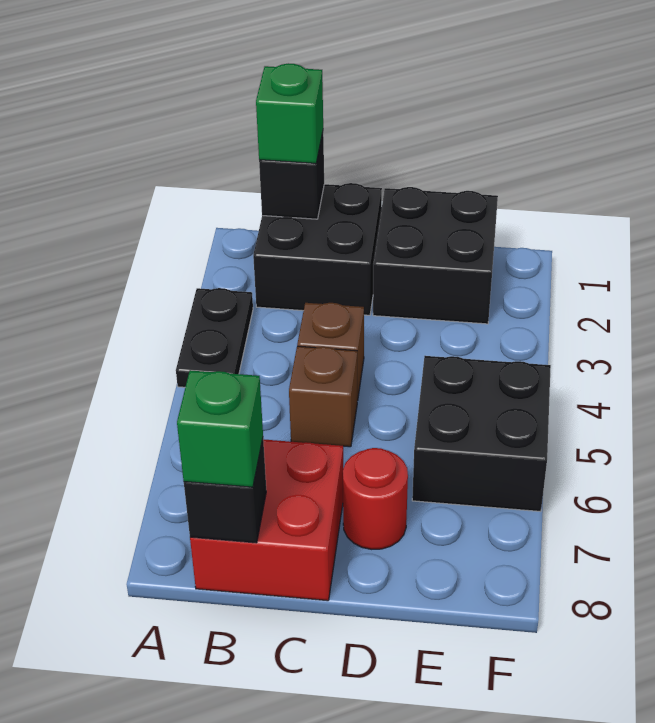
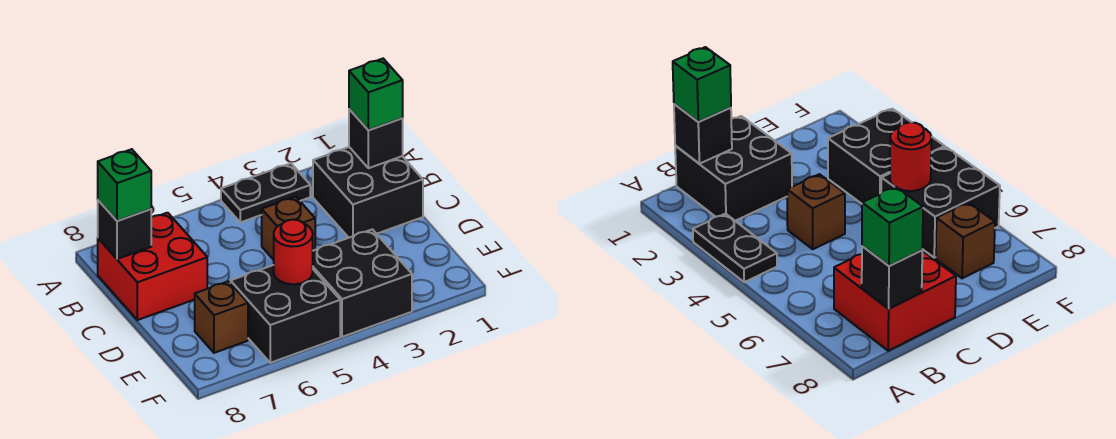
brown 1x1 brick [289,346,357,447] -> brown 1x1 brick moved to [195,281,248,353]
black 2x2 brick [373,187,498,324] -> black 2x2 brick moved to [313,229,412,337]
red 1x1 round brick [343,448,408,549] -> red 1x1 round brick moved to [274,220,313,284]

